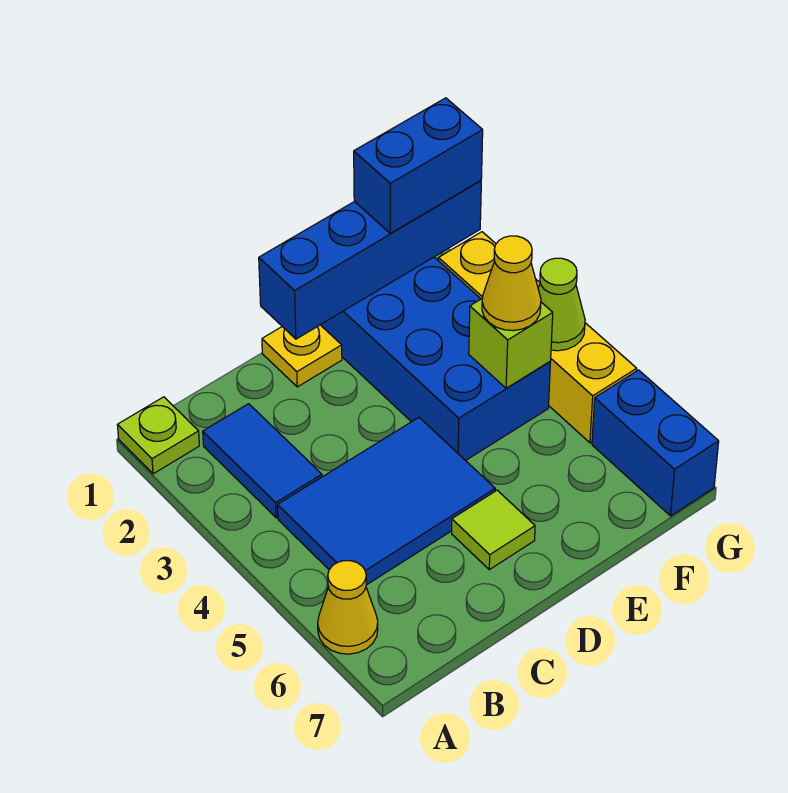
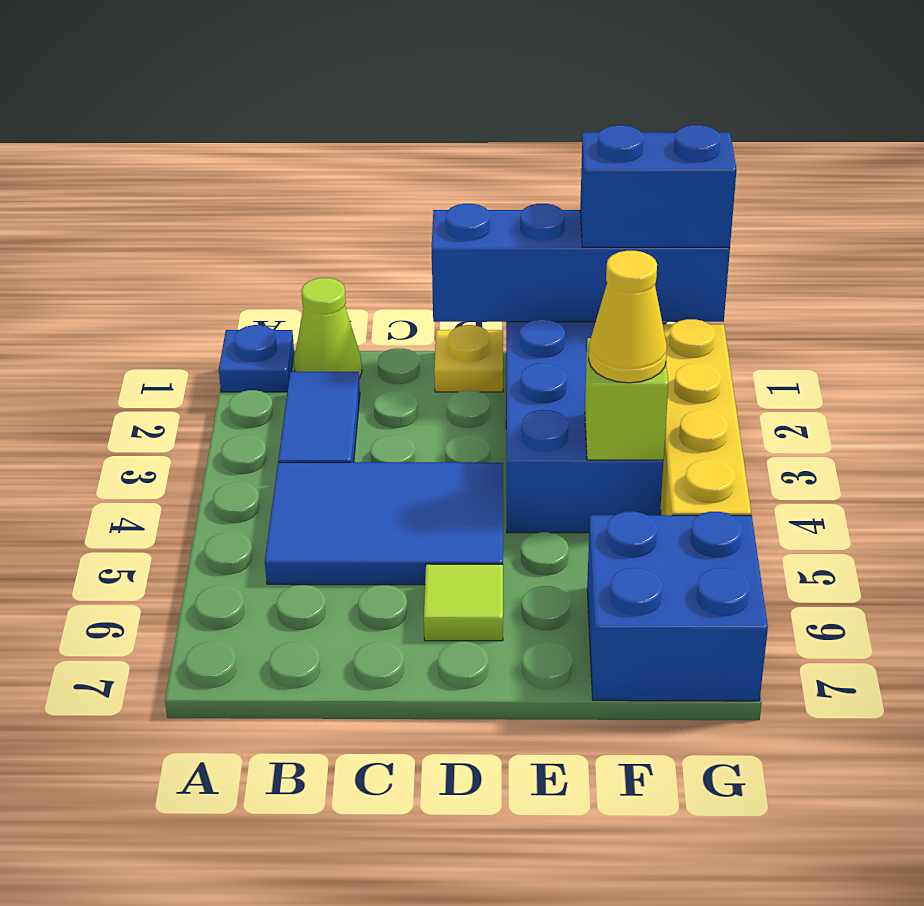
lime 1x1 plate [118,397,199,474] -> blue 1x1 plate [219,325,294,392]
yellow 1x1 cone [318,561,378,654] -> none
lime 1x1 cone [538,258,585,351] -> lime 1x1 cone moved to [294,278,362,378]
blue 1x2 brick [592,370,719,516] -> blue 2x2 brick [587,511,768,701]

